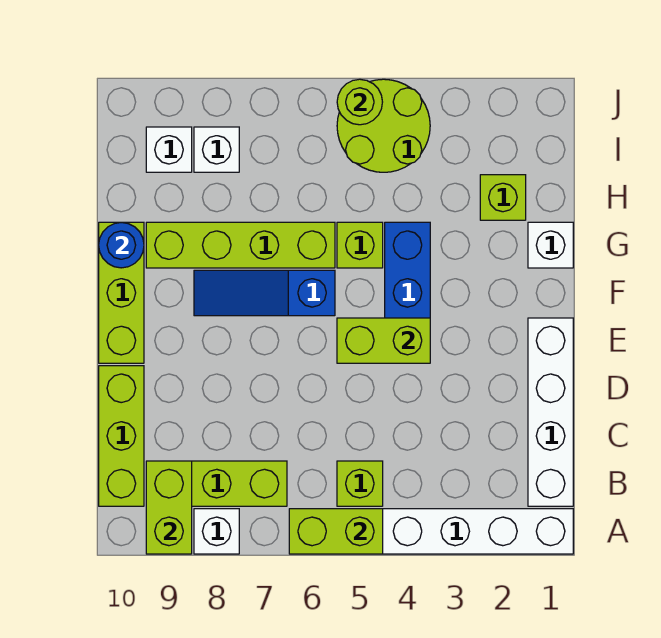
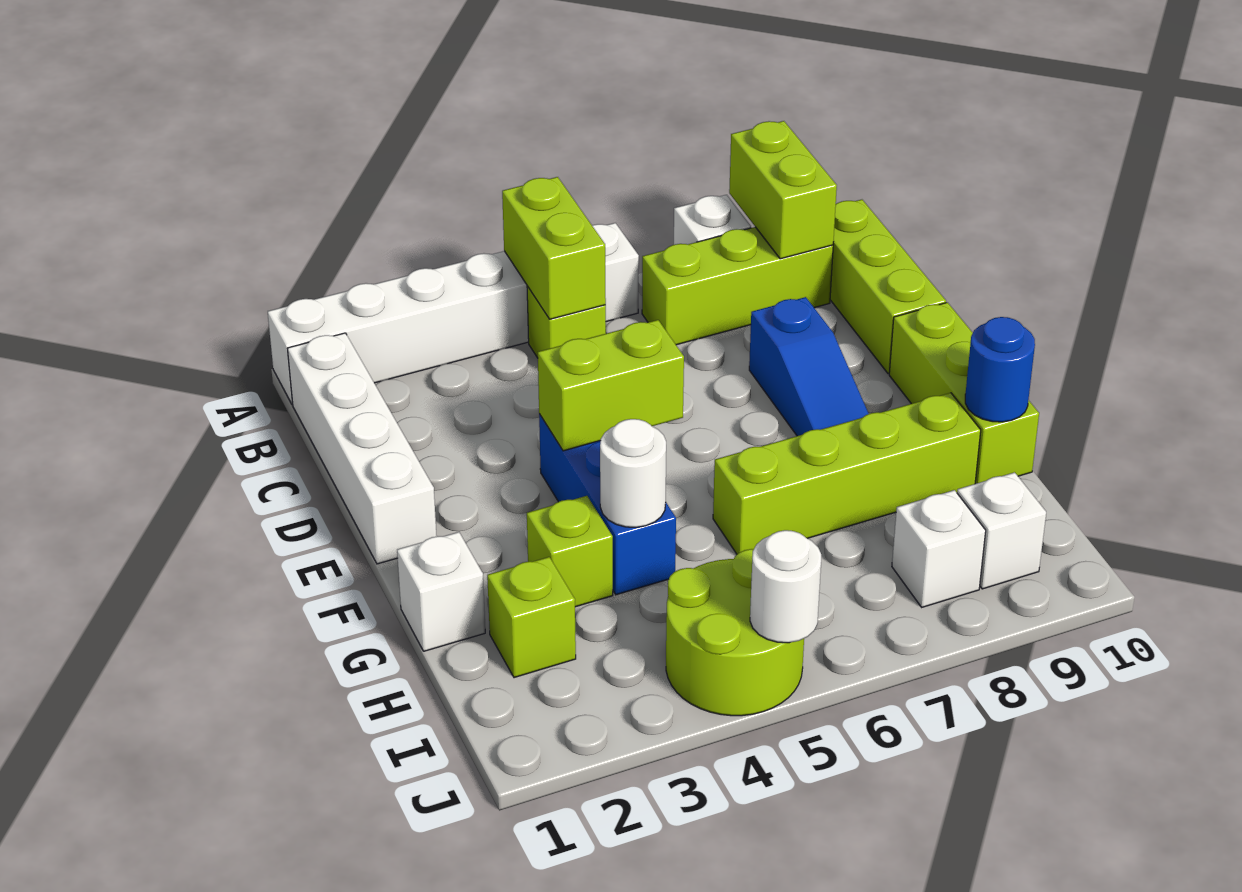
lime 1x2 brick [289,509,383,554] -> lime 1x2 brick turned to [502,177,606,319]
blue 1x3 slope [194,270,335,316] -> blue 1x3 slope turned to [749,297,869,436]
none -> white 1x1 round brick [600,419,666,527]
lime 1x1 brick [337,222,383,268] -> lime 1x1 brick moved to [527,496,613,607]
lime 1x1 round brick [337,79,382,125] -> white 1x1 round brick [750,530,821,643]

